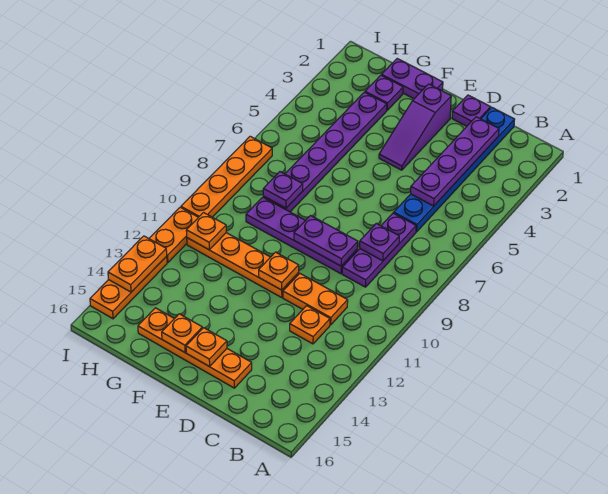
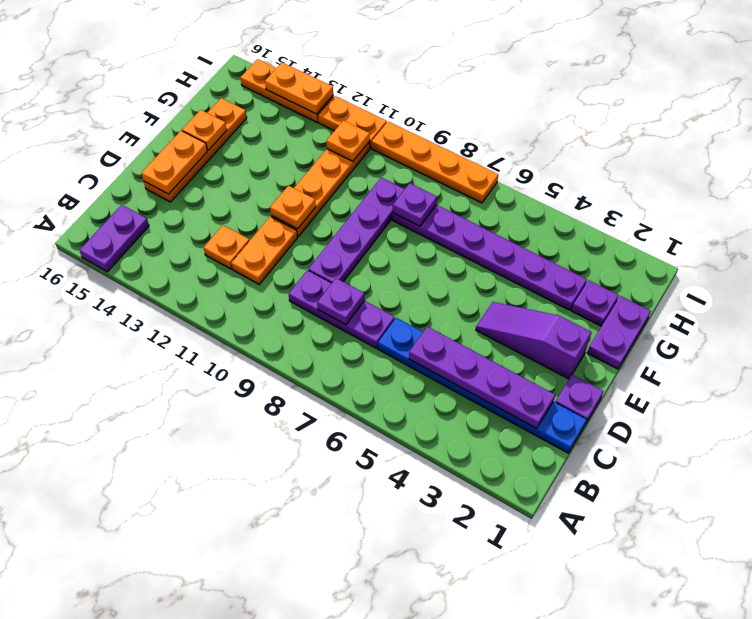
purple 1x2 plate [294,216,358,266] -> purple 1x2 plate moved to [80,205,149,272]
orange 1x1 plate [186,328,227,367] -> orange 1x2 plate [142,131,207,194]

